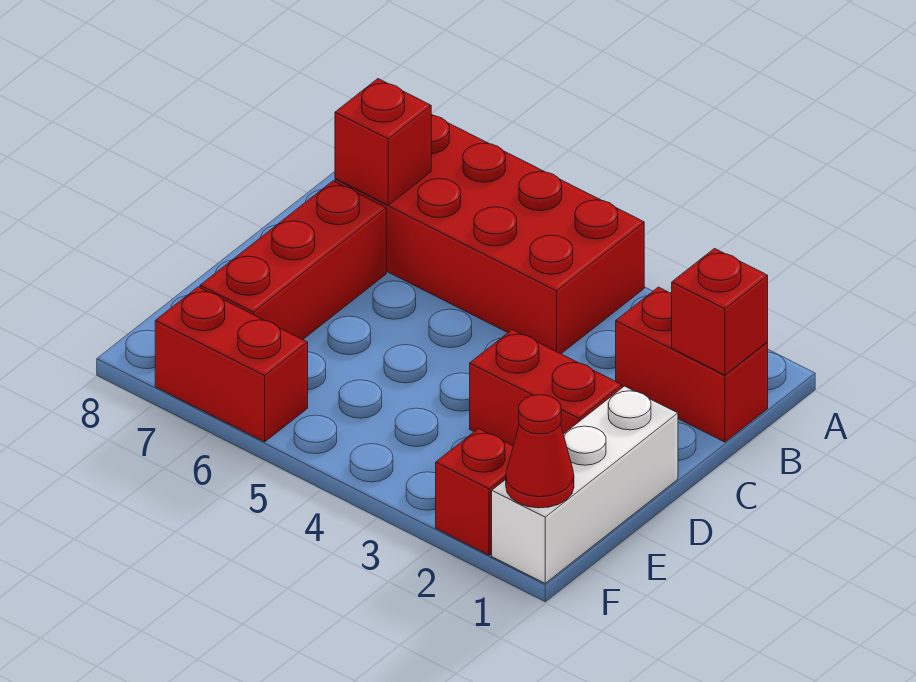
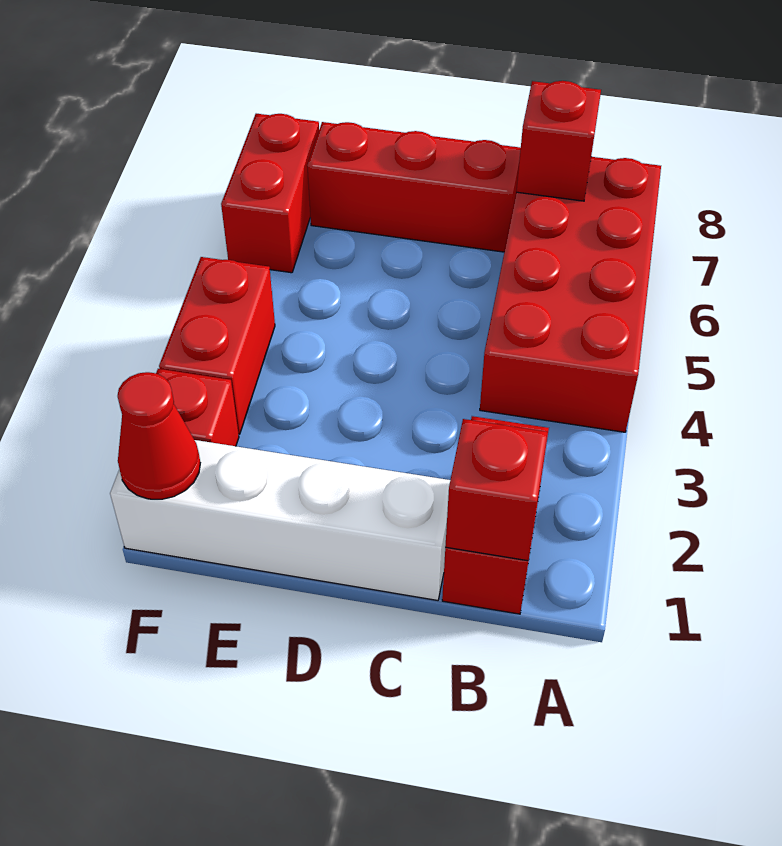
white 1x3 brick [492,386,678,583] -> white 1x4 brick [110,440,450,600]
red 1x2 brick [470,330,622,446] -> red 1x2 brick moved to [159,257,275,434]

